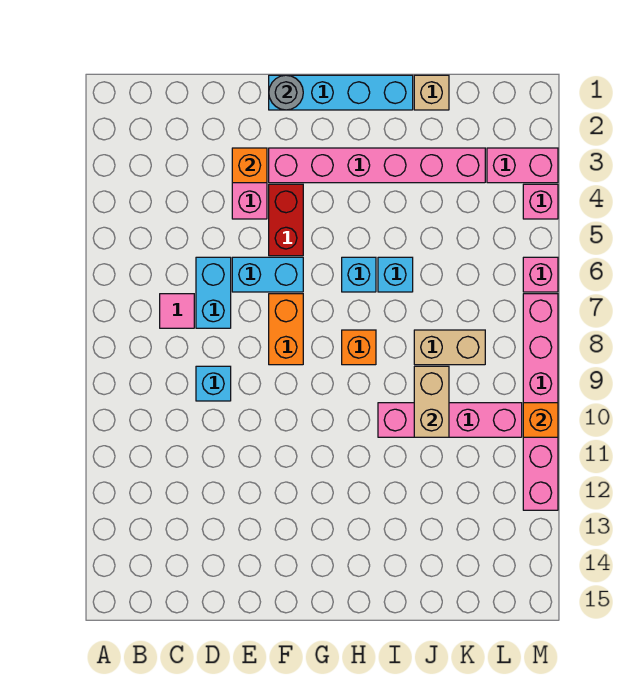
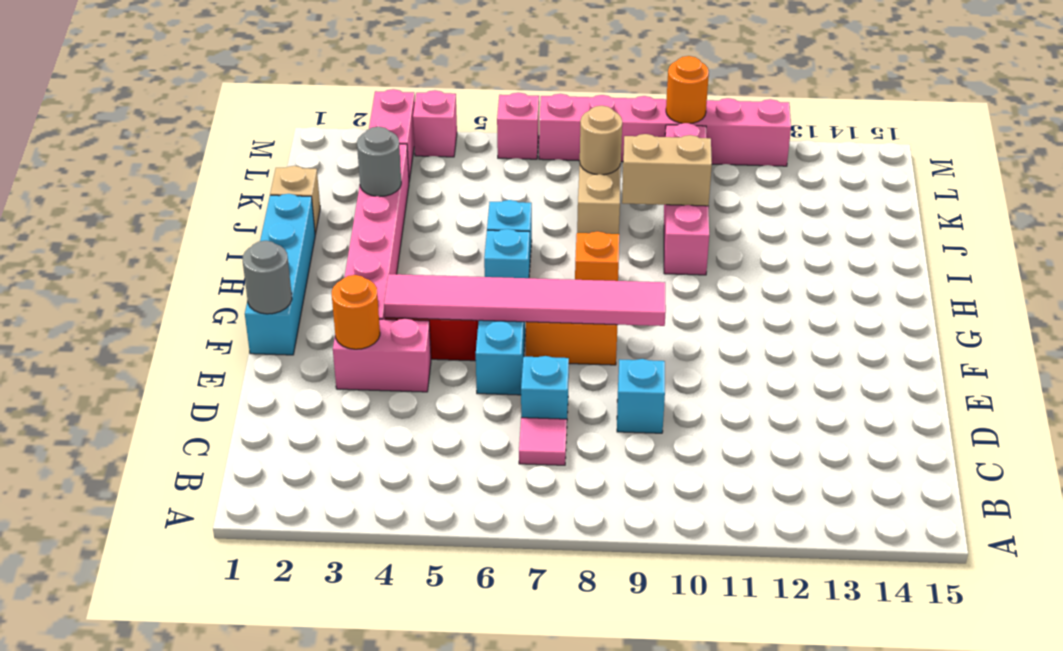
cyan 1x2 brick [196,257,231,328] -> cyan 1x1 brick [521,356,569,419]
orange 1x1 brick [232,148,267,183] -> orange 1x1 round brick [332,275,380,349]
none -> pink 1x6 tile [384,274,666,326]
none -> grey 1x1 round brick [357,127,401,197]
none -> tan 1x1 round brick [580,106,622,175]
orange 1x1 brick [523,403,558,437] -> orange 1x1 round brick [666,56,709,123]

